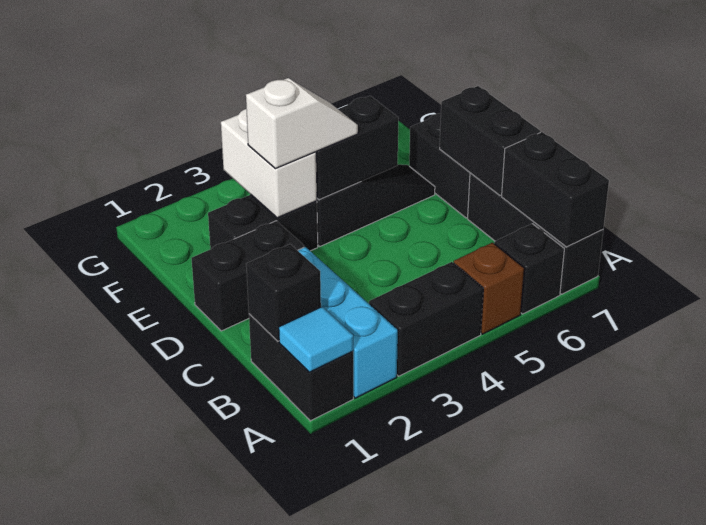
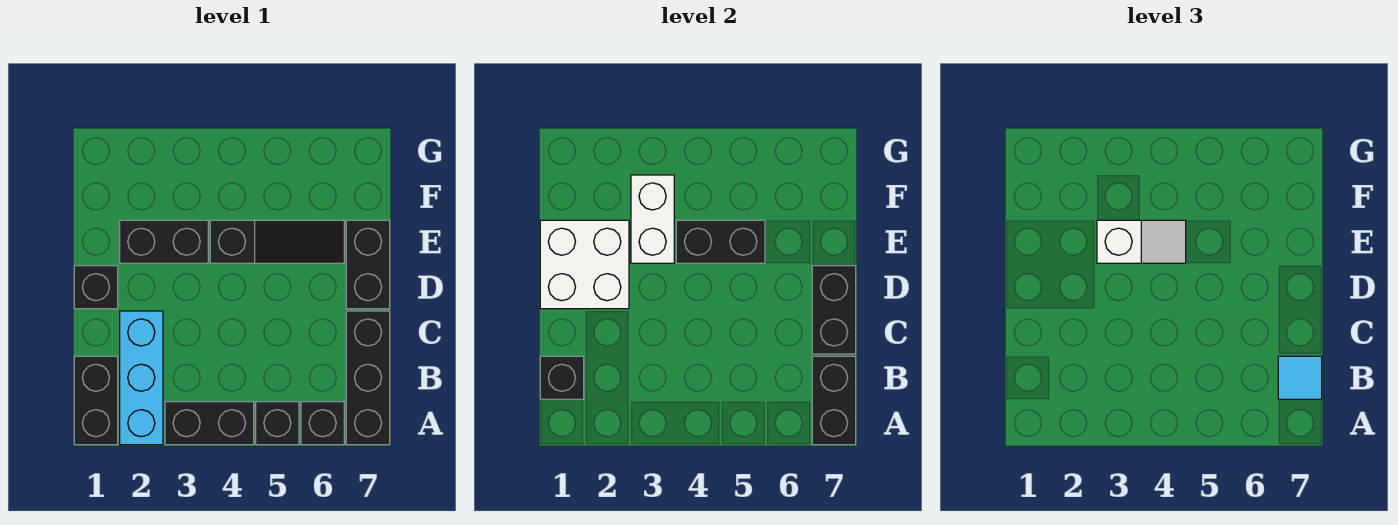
cyan 1x1 tile [279,307,353,372] -> cyan 1x1 tile moved to [1278,356,1322,399]
brown 1x1 brick [454,243,524,334] -> black 1x1 brick [256,402,299,445]
black 1x2 brick [191,221,304,331] -> black 1x1 brick [74,266,118,309]
none -> white 2x2 brick [540,220,629,309]

